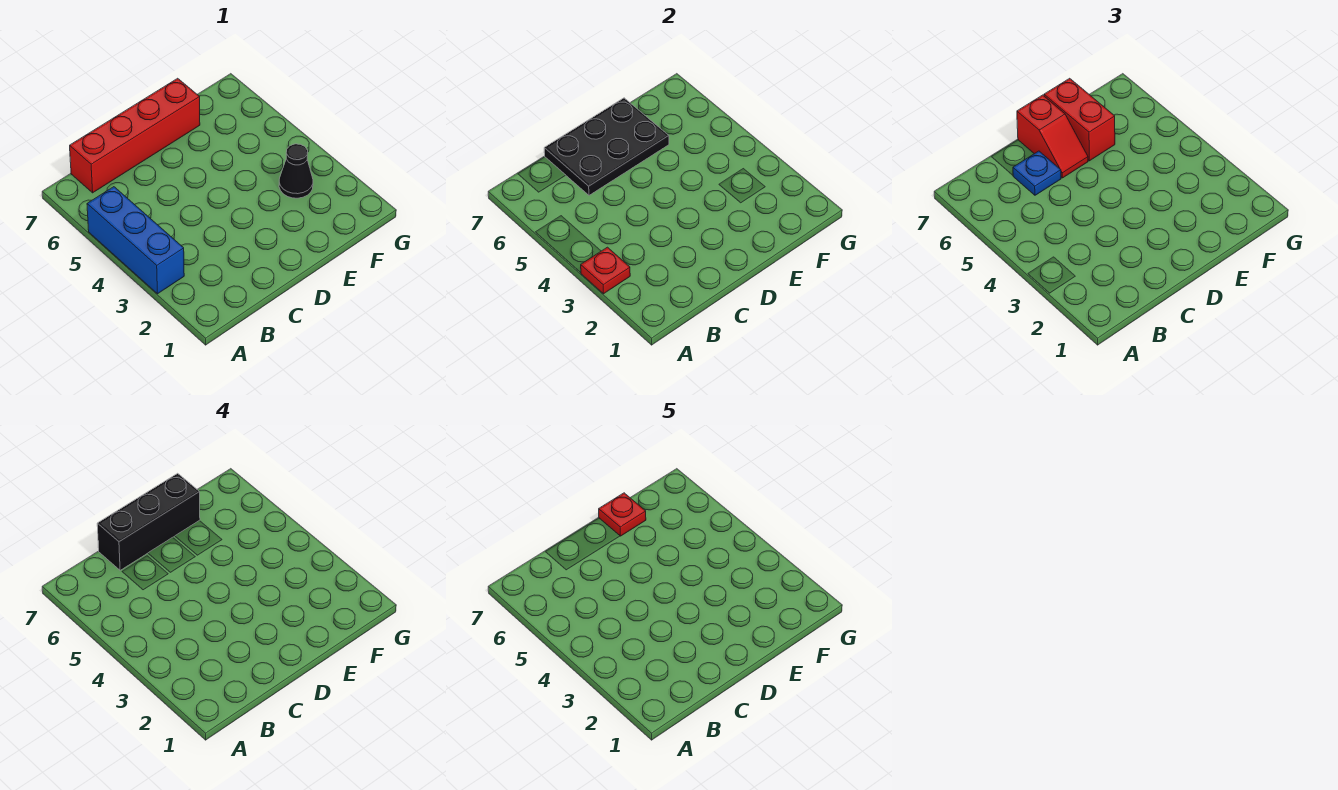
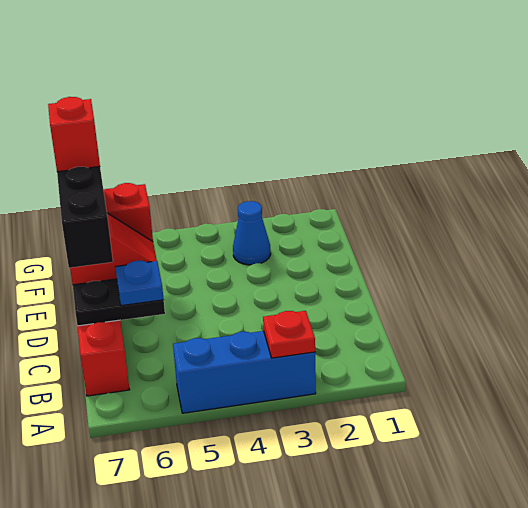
red 1x1 plate [599,493,646,536] -> red 1x1 brick [48,97,100,172]
black 1x1 cone [279,144,313,198] -> blue 1x1 cone [233,201,271,265]

